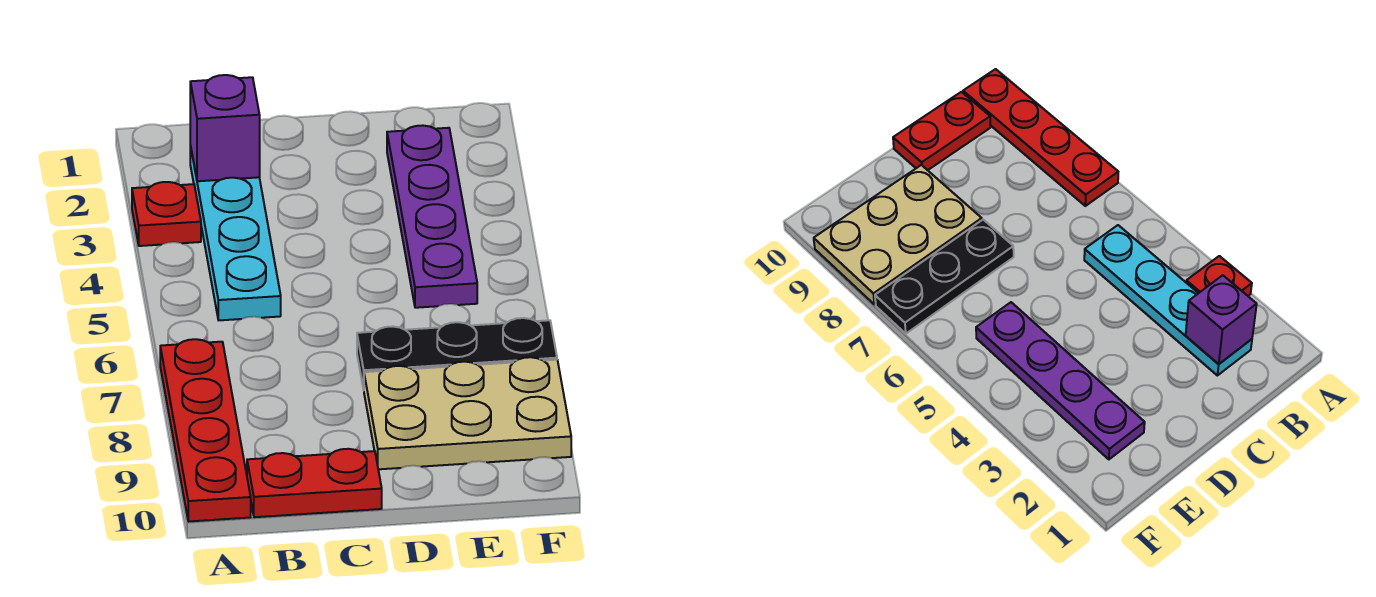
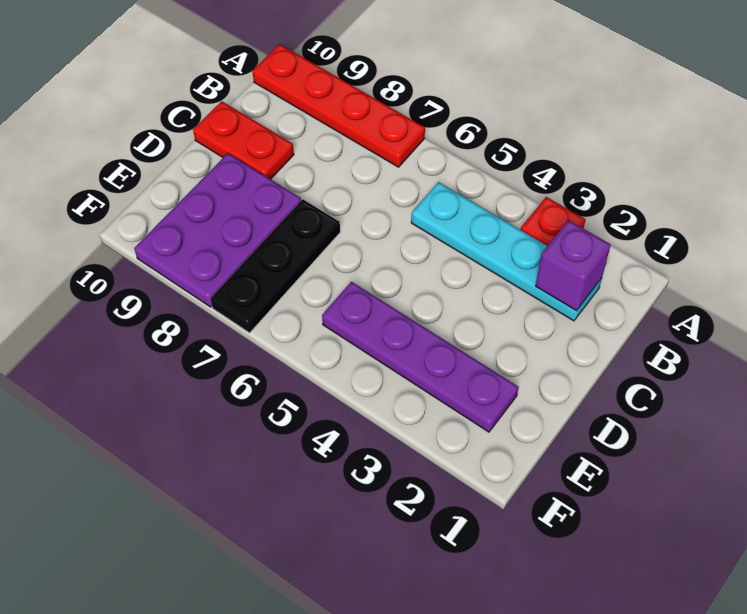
red 1x2 plate [247,449,382,517] -> red 1x2 plate turned to [193,101,294,179]
tan 2x3 plate [364,357,571,469] -> purple 2x3 plate [134,153,301,307]

